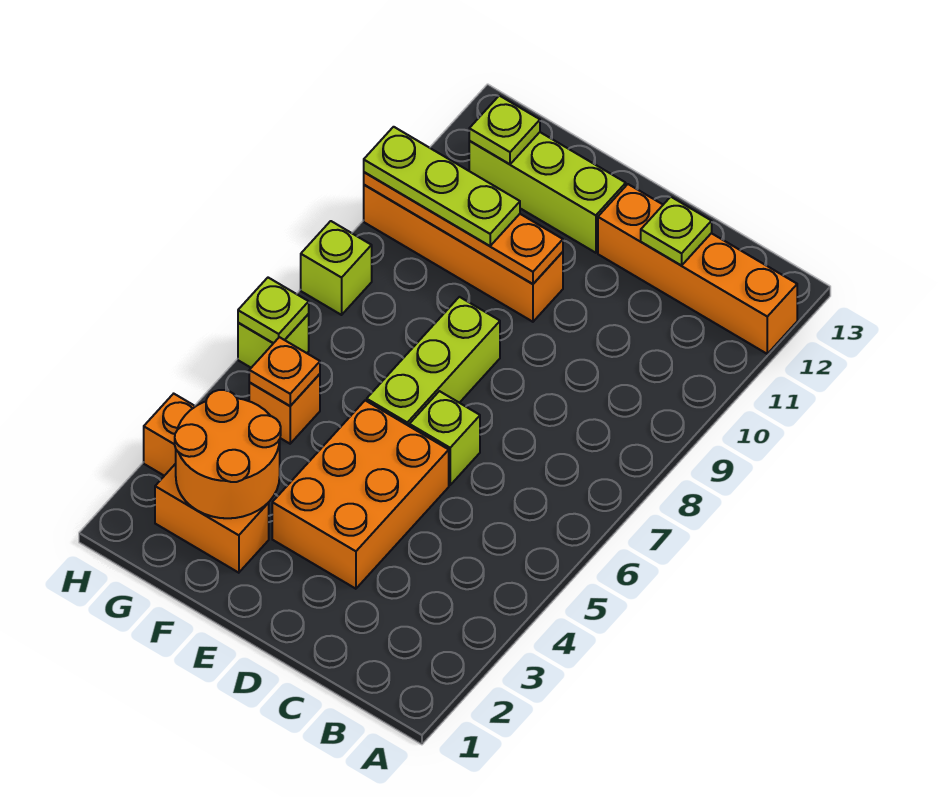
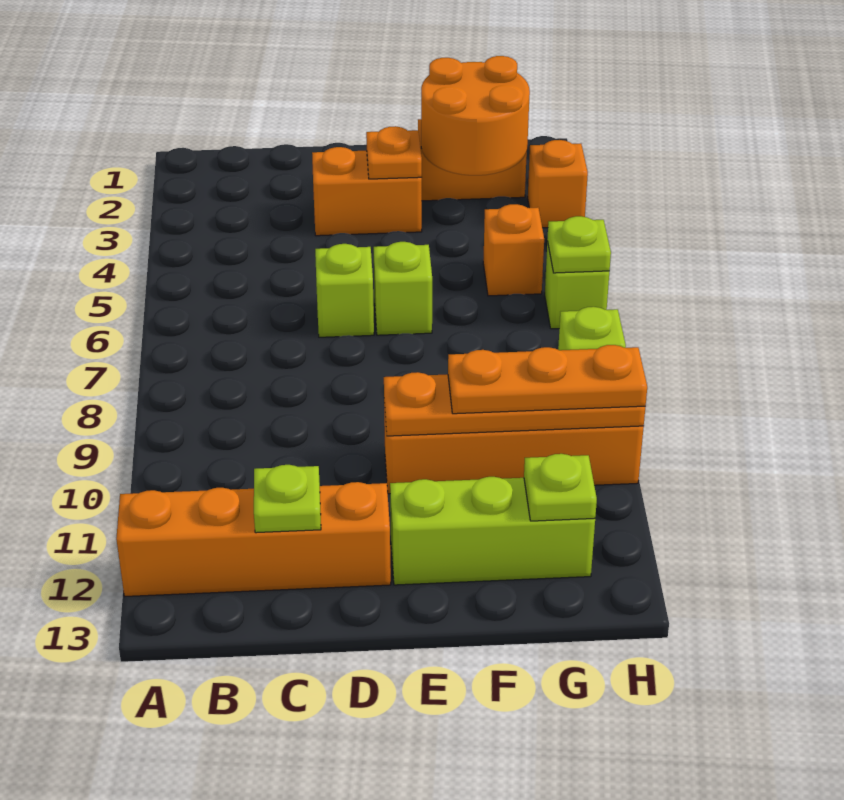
orange 2x3 brick [272,400,449,589] -> orange 1x2 brick [312,147,422,236]
lime 1x3 brick [367,297,500,426] -> lime 1x1 brick [374,242,432,335]
lime 1x3 plate [364,127,520,246] -> orange 1x3 plate [448,345,647,414]
orange 1x1 plate [249,337,320,406] -> orange 1x1 plate moved to [366,126,422,179]

